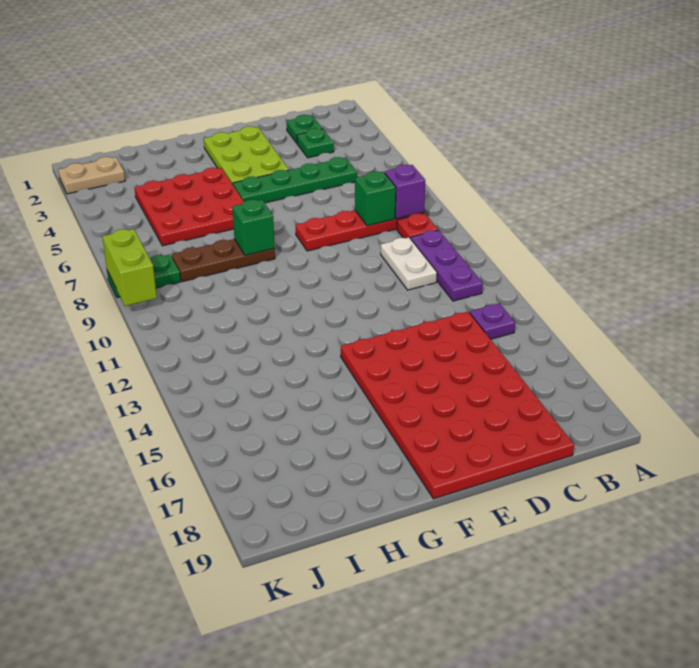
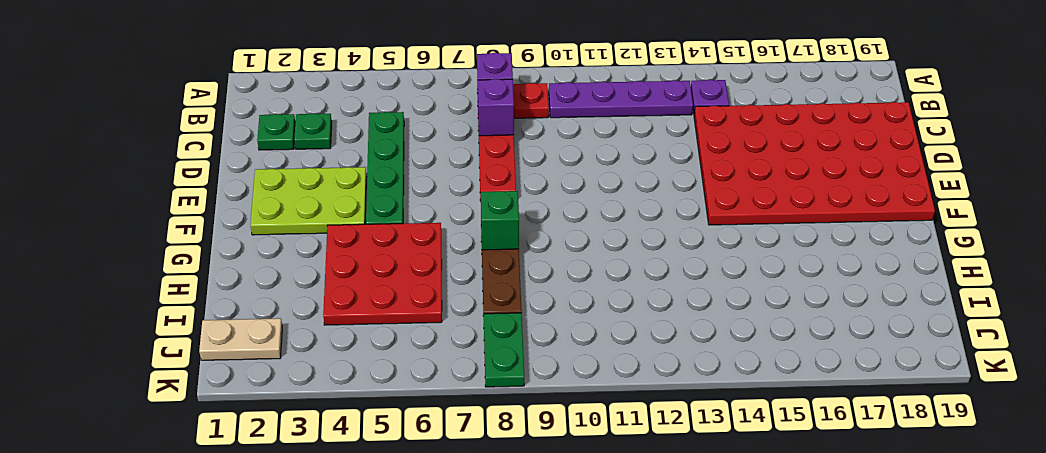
purple 1x3 plate [411,230,483,301] -> purple 1x4 plate [549,80,693,118]
green 1x1 brick [355,171,396,226] -> purple 1x1 brick [477,79,514,136]
white 1x2 plate [381,237,437,290] -> none
tan 1x2 plate [58,156,125,194] -> tan 1x2 plate turned to [199,318,282,360]
lime 1x2 brick [102,229,157,306] -> none

